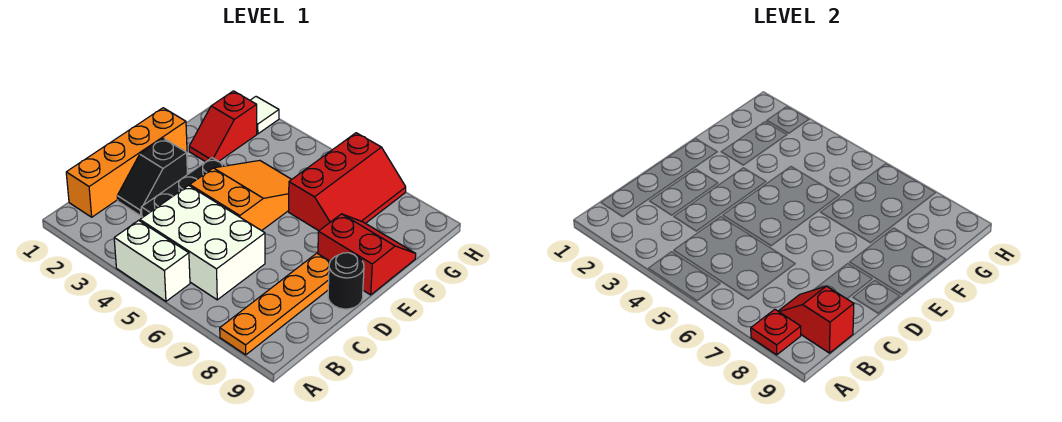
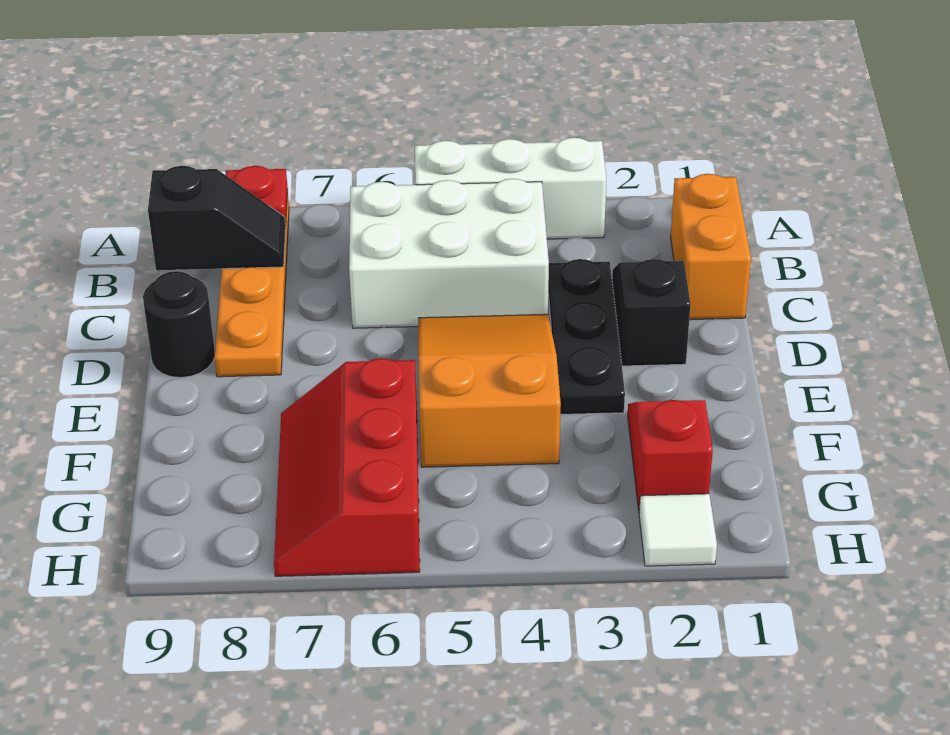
white 1x2 brick [114,220,190,301] -> white 1x3 brick [415,138,606,239]
orange 1x4 brick [66,108,187,217] -> orange 1x2 brick [671,174,751,320]
red 1x2 slope [778,286,854,353] -> black 1x2 slope [148,166,286,270]
orange 2x3 slope [190,160,292,231] -> orange 2x3 slope turned to [418,314,561,467]
red 2x2 slope [318,214,416,295] -> none

